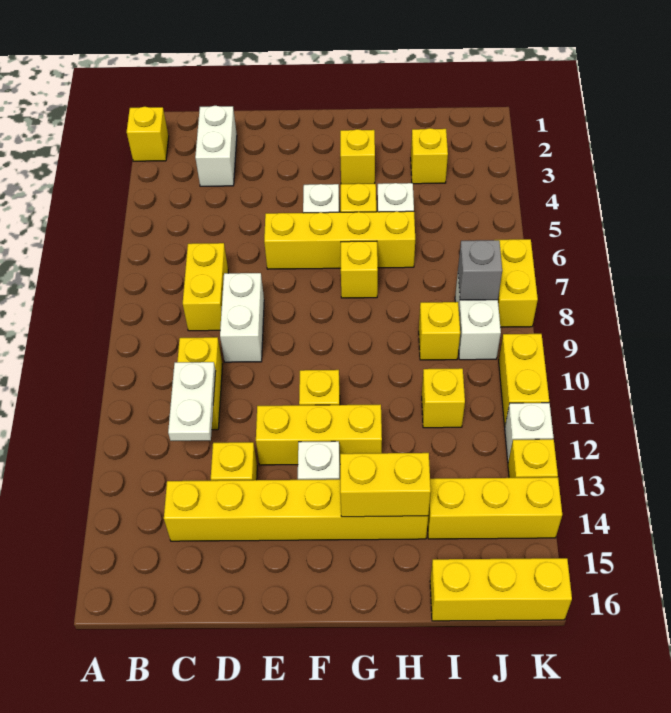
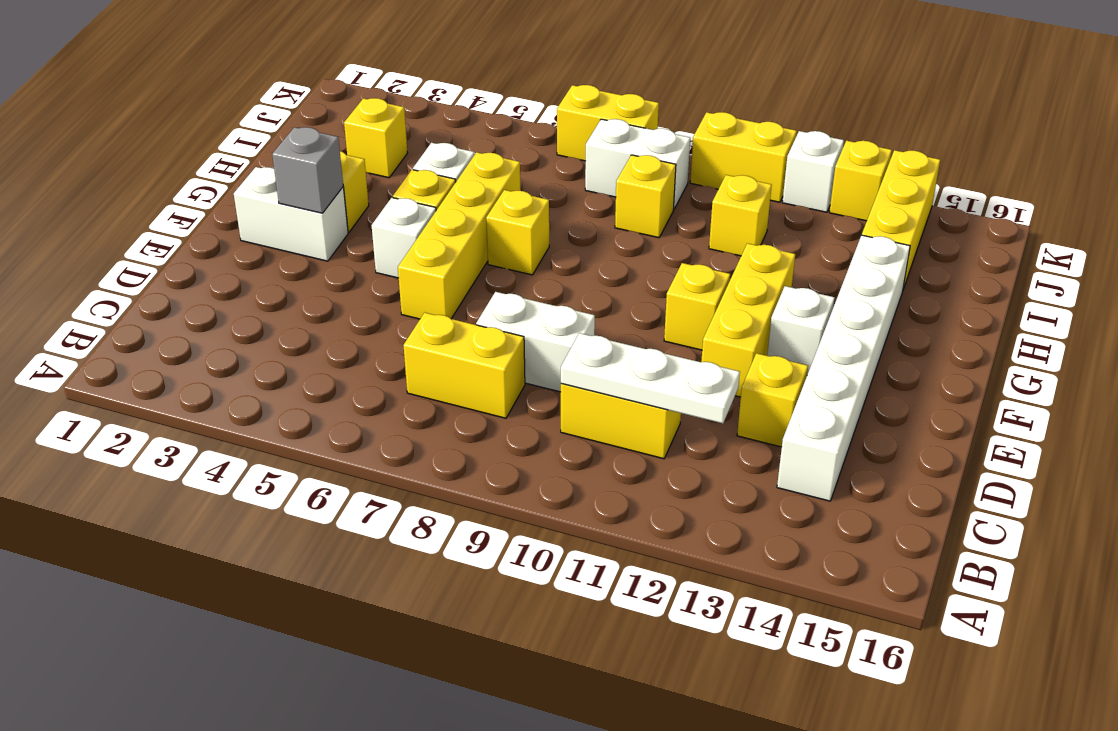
yellow 1x1 brick [127,107,169,161] -> none
white 1x2 brick [195,106,237,186] -> white 1x2 brick moved to [234,167,348,261]
white 1x2 plate [168,362,216,441] -> white 1x3 plate [561,333,740,423]
yellow 1x6 brick [164,479,428,541] -> white 1x6 brick [777,235,910,501]
yellow 1x2 brick [340,453,431,517] -> none
yellow 1x3 brick [430,558,572,621] -> none
grey 1x1 brick [458,240,502,300] -> grey 1x1 brick moved to [272,127,343,213]

